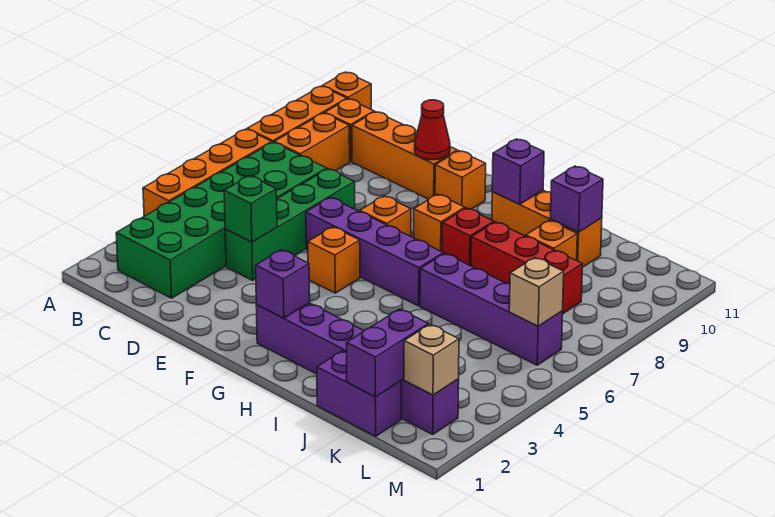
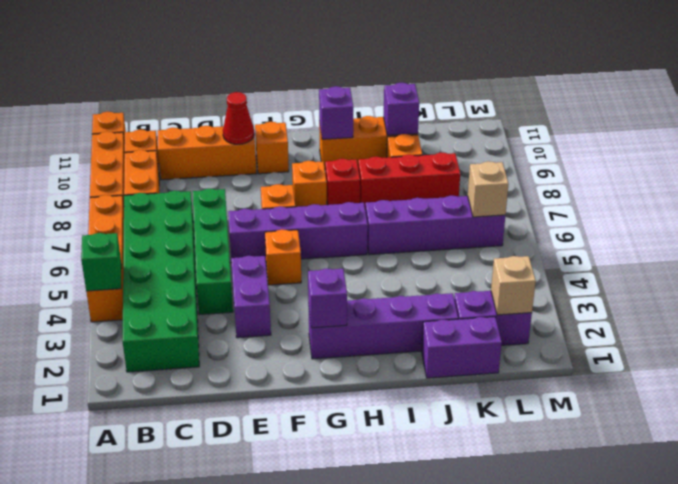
green 1x1 brick [224,176,277,242] -> green 1x1 brick moved to [81,233,122,291]
purple 1x2 brick [346,309,428,397] -> purple 1x2 brick moved to [231,256,271,338]

